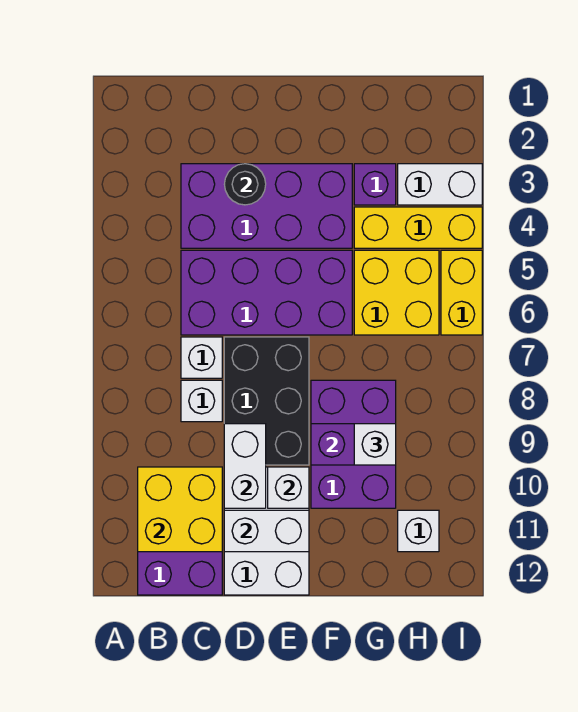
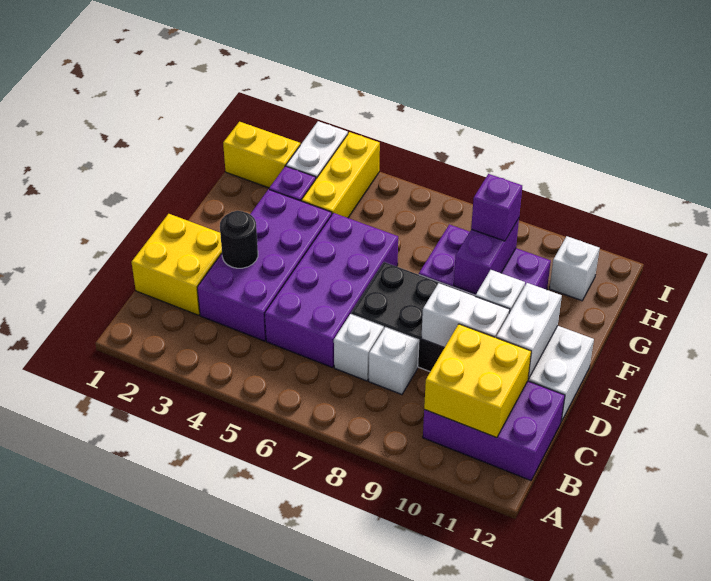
yellow 2x2 brick [354,250,439,335] -> yellow 2x2 brick moved to [132,214,222,315]
white 1x1 brick [354,424,396,465] -> purple 1x1 brick [471,174,522,241]
yellow 1x2 brick [441,250,482,335] -> yellow 1x2 brick moved to [223,122,300,188]

